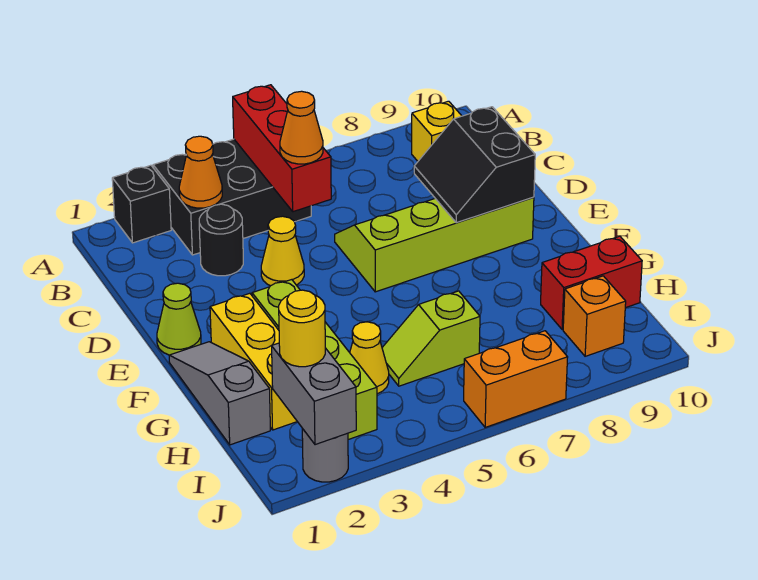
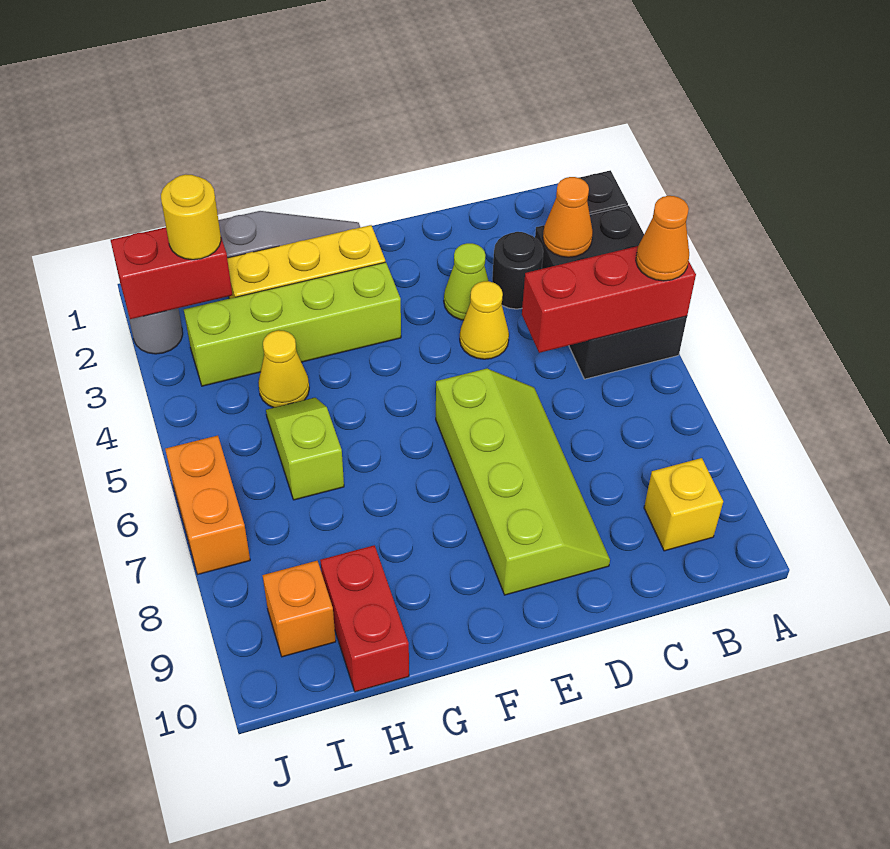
orange 1x1 cone [280,91,323,164] -> orange 1x1 cone moved to [636,196,689,281]
black 2x2 slope [414,107,535,223] -> none
lime 1x1 cone [157,283,201,355] -> lime 1x1 cone moved to [444,243,489,320]
grey 1x2 brick [272,343,356,445] -> red 1x2 brick [111,227,232,319]

